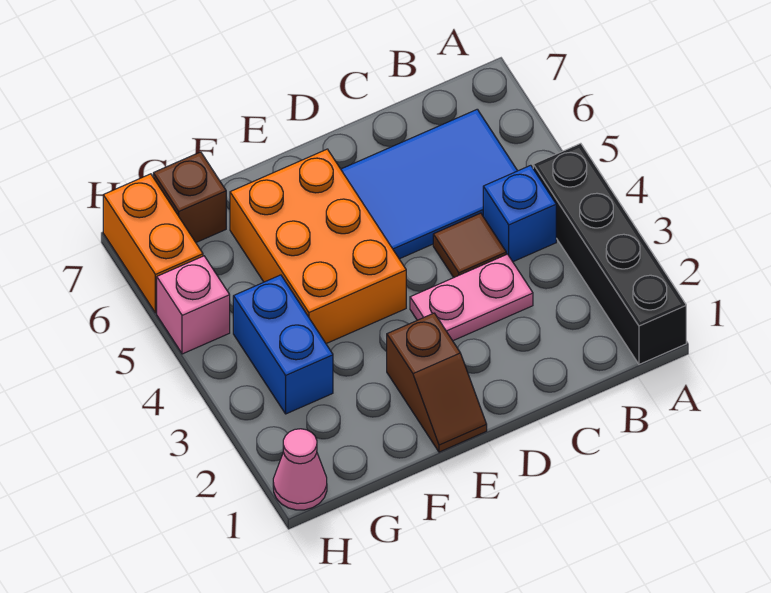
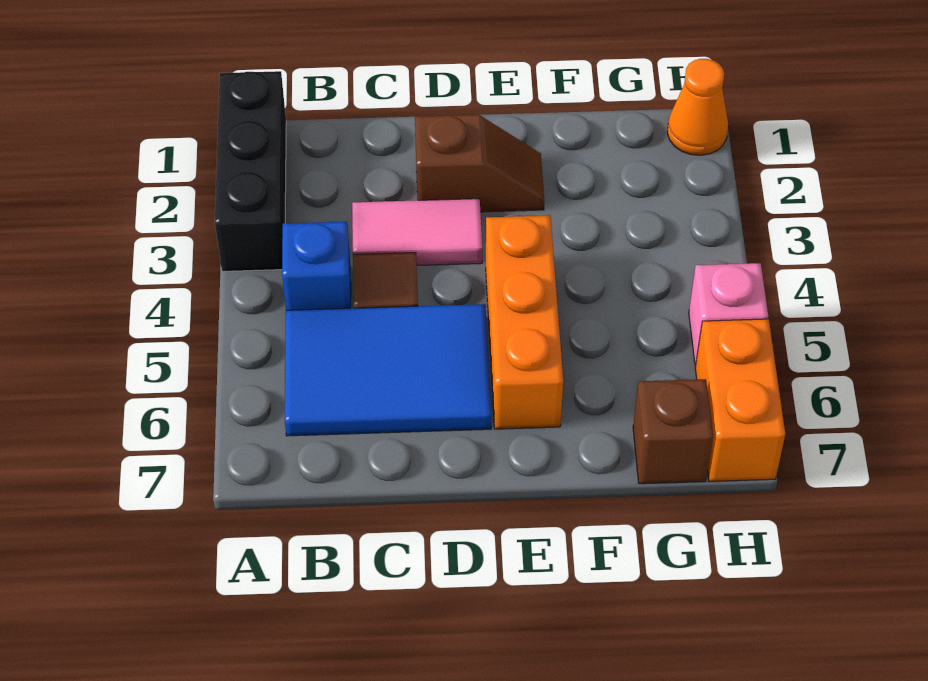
black 1x4 brick [533,143,686,364] -> black 1x3 brick [215,71,286,271]
pink 1x2 plate [410,254,533,341] -> pink 1x2 tile [352,199,482,265]
brown 1x2 slope [387,313,487,452] -> brown 1x2 slope turned to [415,115,544,212]
orange 2x3 brick [230,149,406,344] -> orange 1x3 brick [486,215,563,429]
blue 1x2 brick [233,275,333,414] -> none
pink 1x1 cone [273,429,327,510] -> orange 1x1 cone [667,59,728,155]

